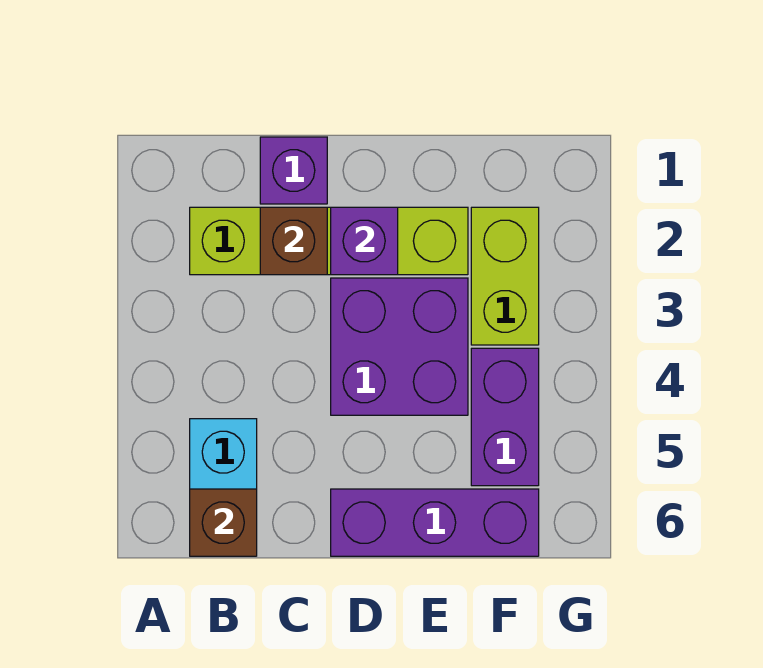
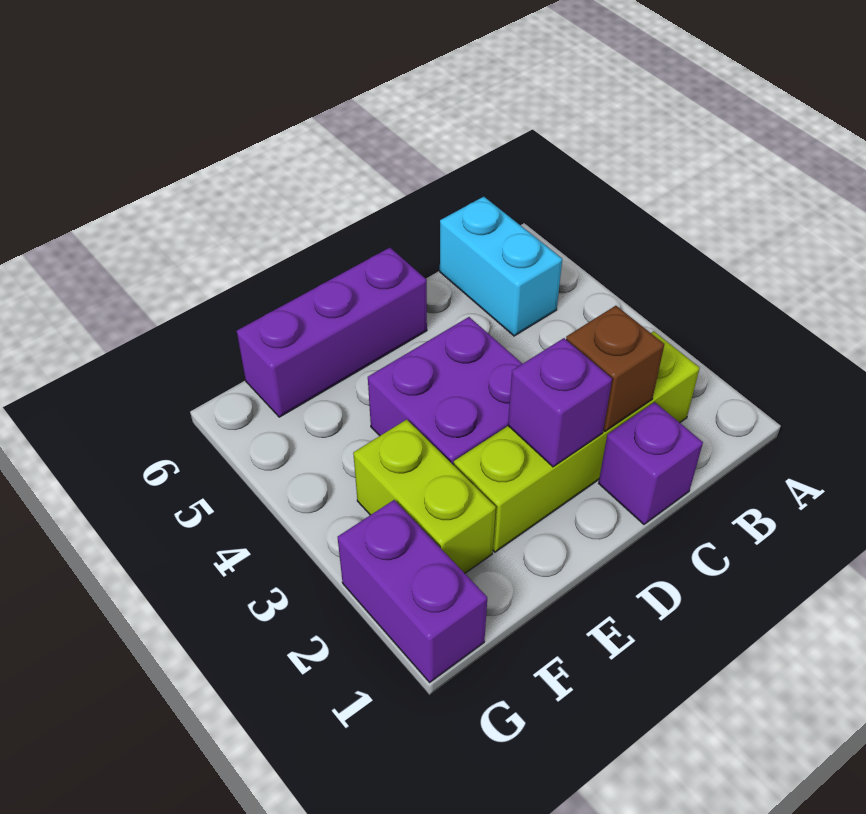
brown 1x1 brick [190,489,257,556] -> none
purple 1x2 brick [471,348,539,486] -> purple 1x2 brick moved to [338,500,487,682]

